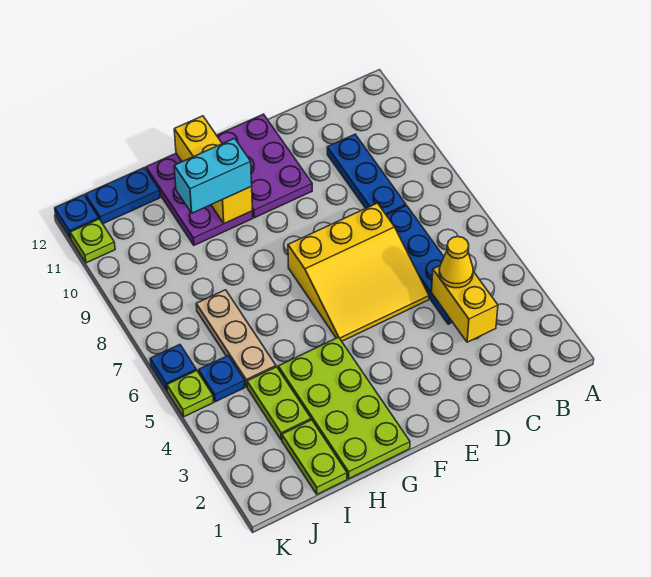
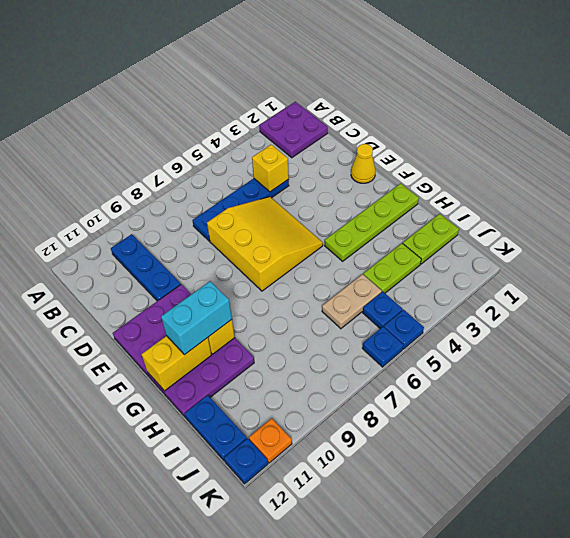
none -> purple 2x2 plate [259,102,328,158]
yellow 1x2 brick [432,266,498,342] -> yellow 1x1 brick [252,145,289,192]
yellow 1x1 cone [439,237,473,288] -> yellow 1x1 cone moved to [351,144,375,183]
blue 1x3 plate [327,134,406,215] -> blue 1x3 plate turned to [111,234,181,301]
lime 2x4 plate [278,337,410,479] -> lime 1x4 plate [325,183,419,261]
cyan 1x2 brick [174,138,252,213] -> cyan 1x2 brick turned to [161,281,232,355]
tan 1x3 plate [196,290,276,387] -> tan 1x2 plate [322,274,382,329]
lime 1x1 plate [167,370,214,417] -> blue 1x1 plate [384,310,424,349]
lime 1x1 plate [70,219,115,263] -> orange 1x1 plate [249,418,292,463]

